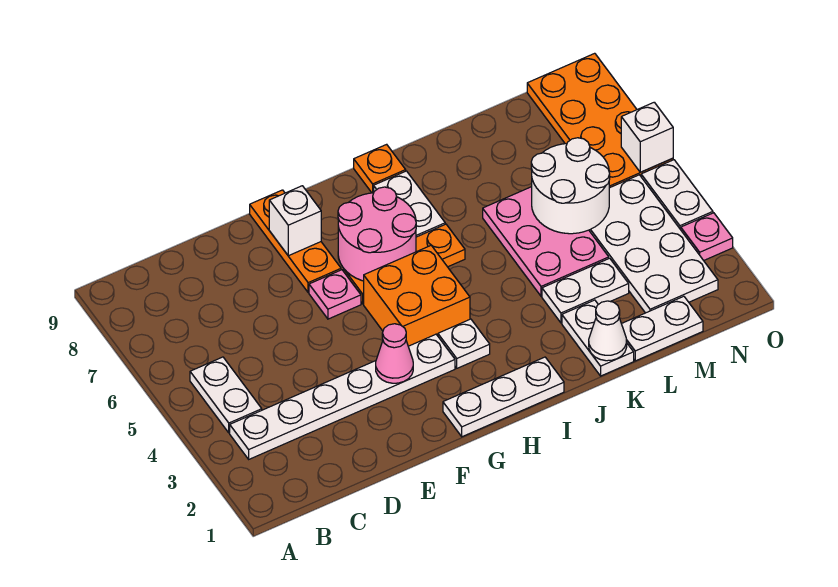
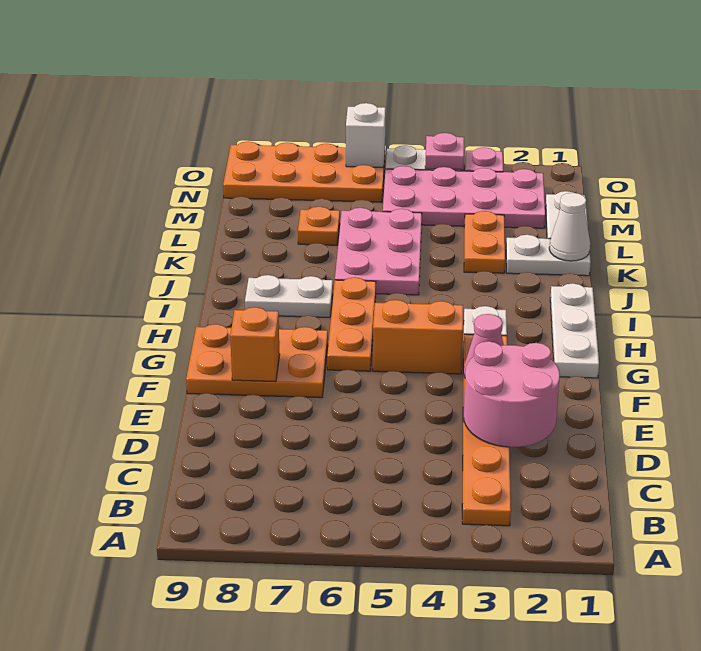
white 1x6 plate [230,334,455,459] -> orange 1x6 plate [462,334,511,526]
white 1x2 plate [190,357,262,433] -> none
pink 1x1 plate [309,270,361,319] -> pink 1x1 plate moved to [425,133,464,170]
orange 1x3 plate [250,190,341,293] -> orange 2x3 plate [186,324,328,398]
white 1x1 brick [269,186,321,256] -> orange 1x1 brick [230,307,280,382]
orange 2x2 brick [364,245,470,346] -> orange 1x2 brick [373,300,463,374]
pink 2x2 round brick [338,187,416,281] -> pink 2x2 round brick moved to [464,341,560,447]
orange 1x1 plate [354,144,406,193] -> orange 1x1 plate moved to [298,207,340,245]
white 1x2 plate [542,258,629,323] -> orange 1x2 plate [464,211,505,273]
pink 2x3 plate [483,187,609,296] -> pink 2x3 plate turned to [335,208,422,295]
white 2x2 round brick [531,138,610,234] -> none
white 2x4 plate [589,175,718,313] -> pink 2x4 plate [383,166,545,228]

